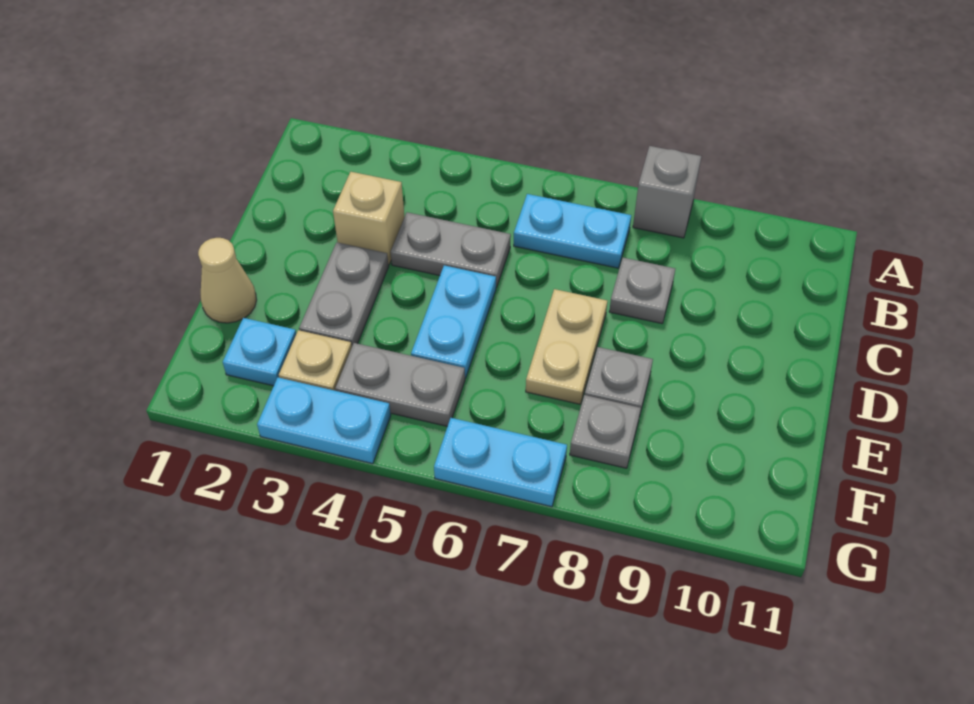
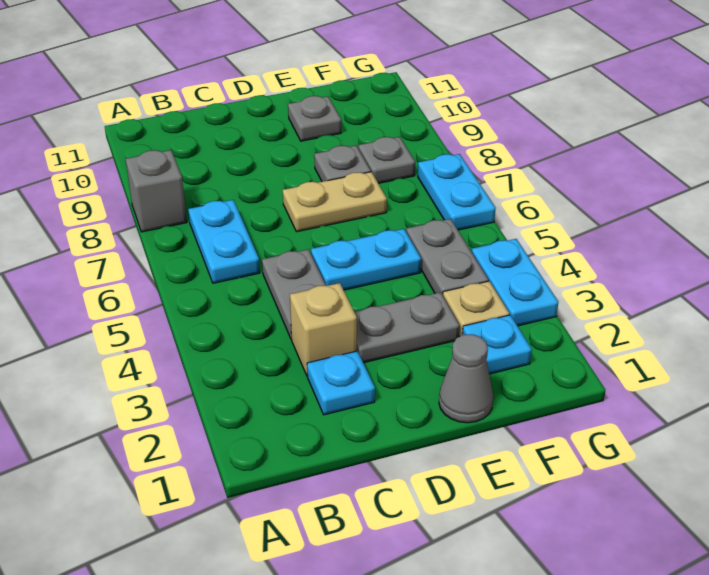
none -> cyan 1x1 plate [307,351,375,415]
grey 1x1 plate [609,258,675,324] -> grey 1x1 plate moved to [288,96,341,141]
tan 1x1 cone [198,238,256,323] -> grey 1x1 cone [439,334,493,423]

